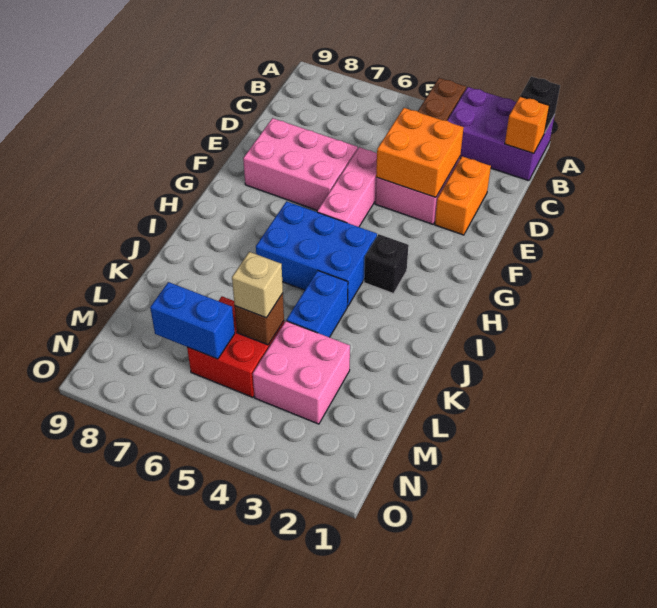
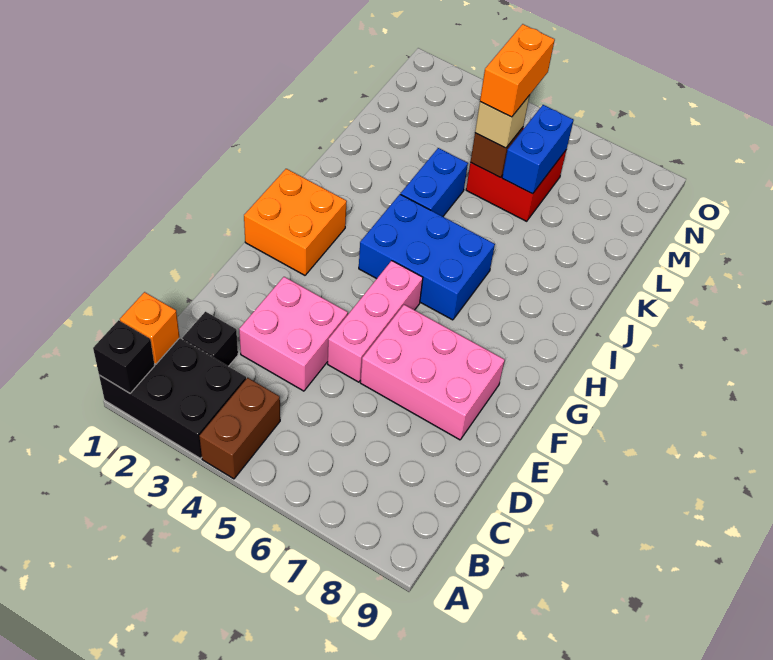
purple 2x3 brick [447,87,555,181] -> black 2x3 brick [99,338,246,458]
orange 1x2 brick [435,156,491,235] -> orange 1x2 brick moved to [480,24,555,117]
orange 2x2 brick [376,108,464,197] -> orange 2x2 brick moved to [244,169,347,275]
black 1x1 brick [364,234,409,294] -> black 1x1 brick moved to [182,312,238,366]
pink 2x2 brick [253,321,350,424] -> none
blue 1x2 brick [150,282,235,359] -> blue 1x2 brick turned to [502,105,574,194]

